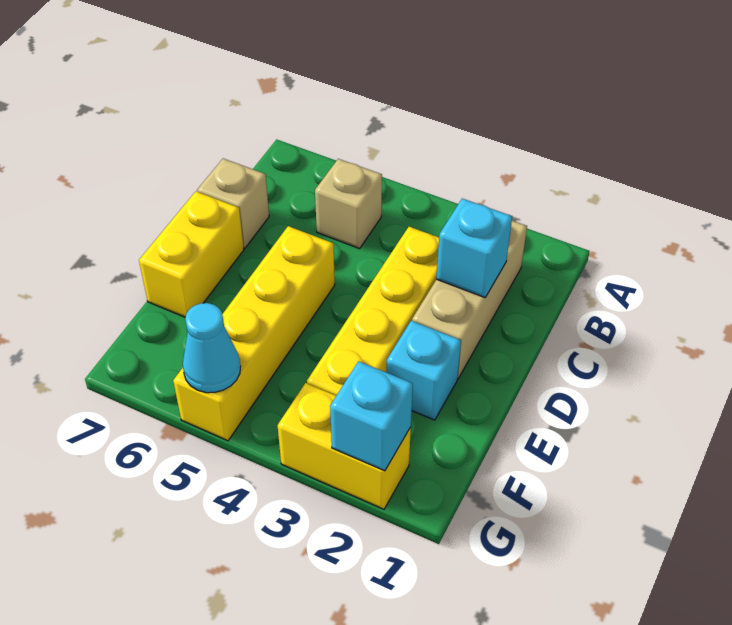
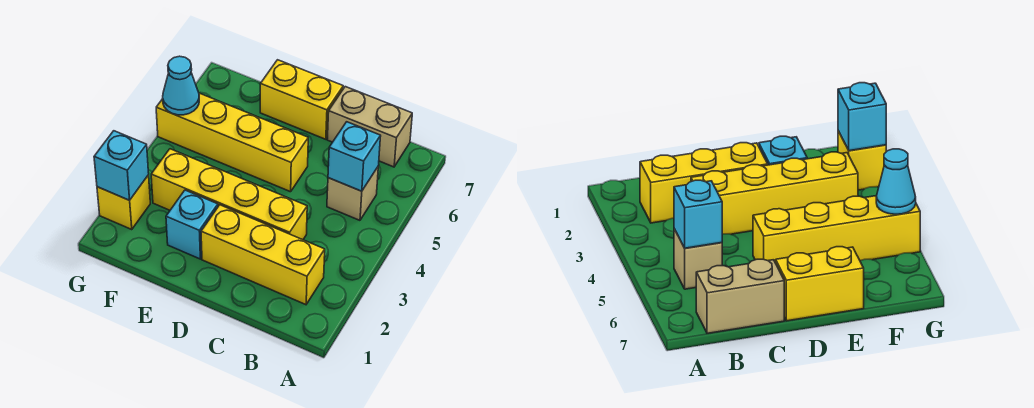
tan 1x3 brick [412,221,527,379] -> yellow 1x3 brick [201,205,325,305]
cyan 1x1 brick [436,199,512,297] -> cyan 1x1 brick moved to [328,122,381,191]
tan 1x1 brick [197,159,269,248] -> tan 1x2 brick [327,87,412,167]
yellow 1x2 brick [277,383,411,509] -> yellow 1x1 brick [97,175,150,229]

